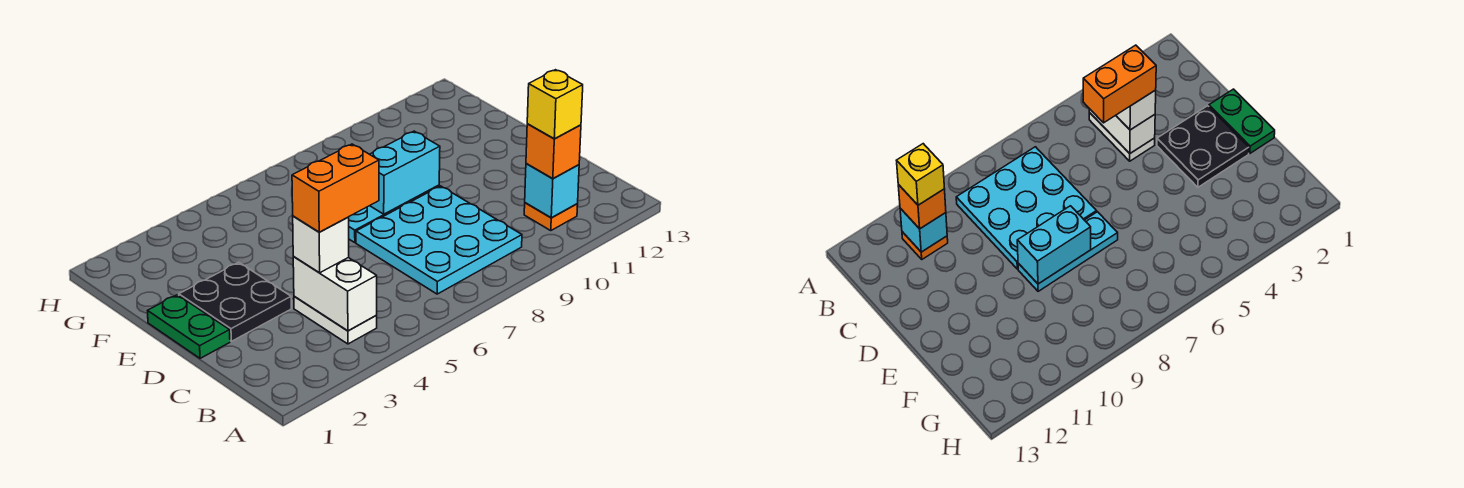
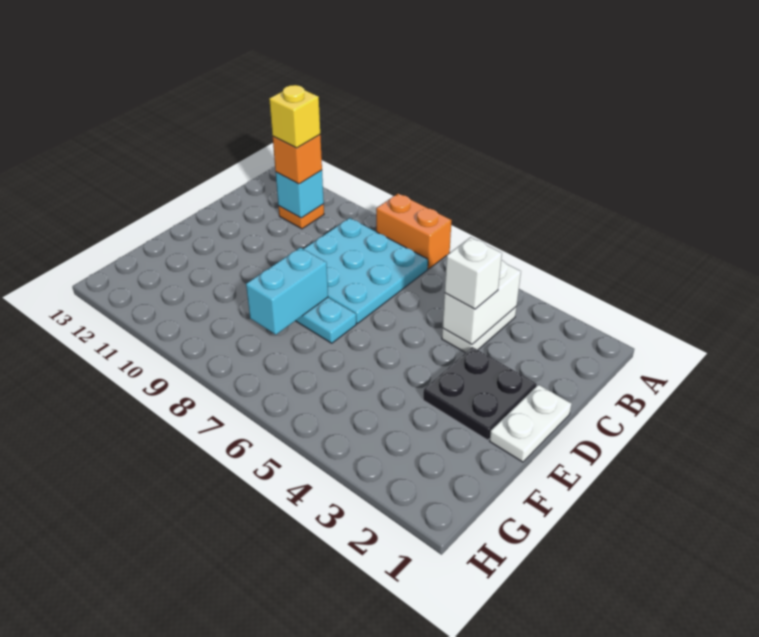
orange 1x2 brick [292,144,379,232] -> orange 1x2 brick moved to [376,194,452,269]
green 1x2 plate [148,295,230,358] -> white 1x2 plate [490,385,572,462]
cyan 1x2 brick [370,131,440,214] -> cyan 1x2 brick turned to [246,248,328,335]

